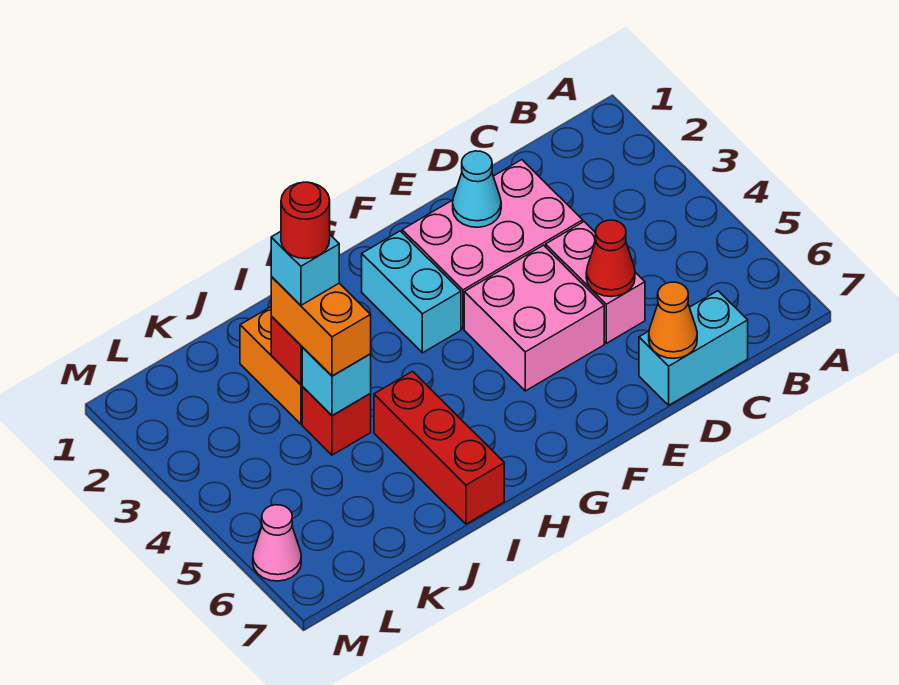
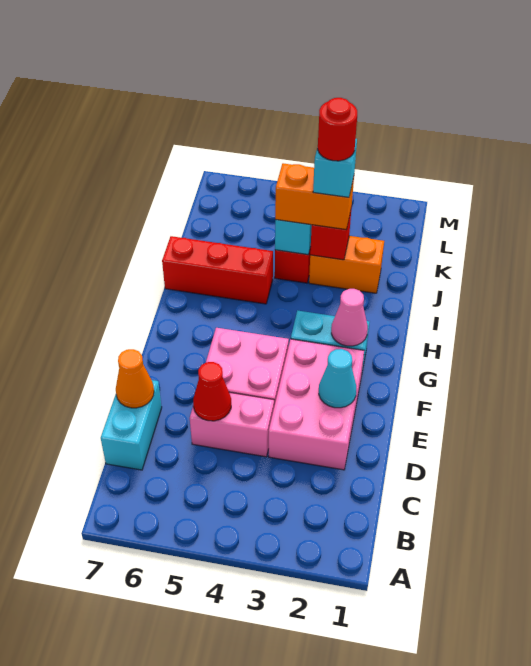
pink 1x1 cone [253,505,301,581] -> pink 1x1 cone moved to [331,289,368,346]

